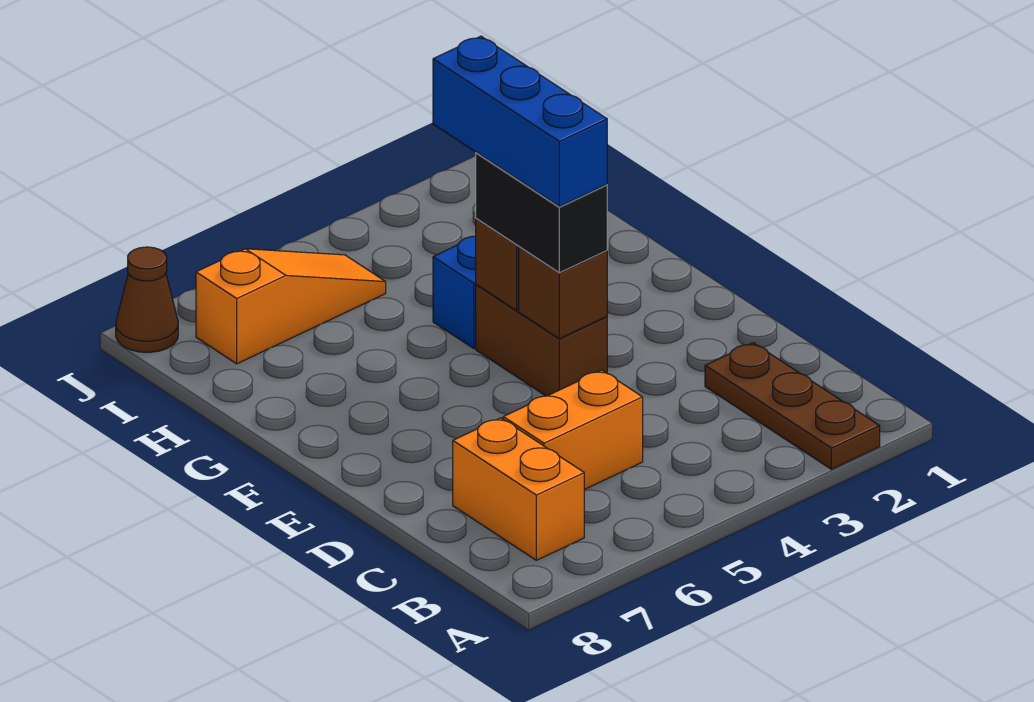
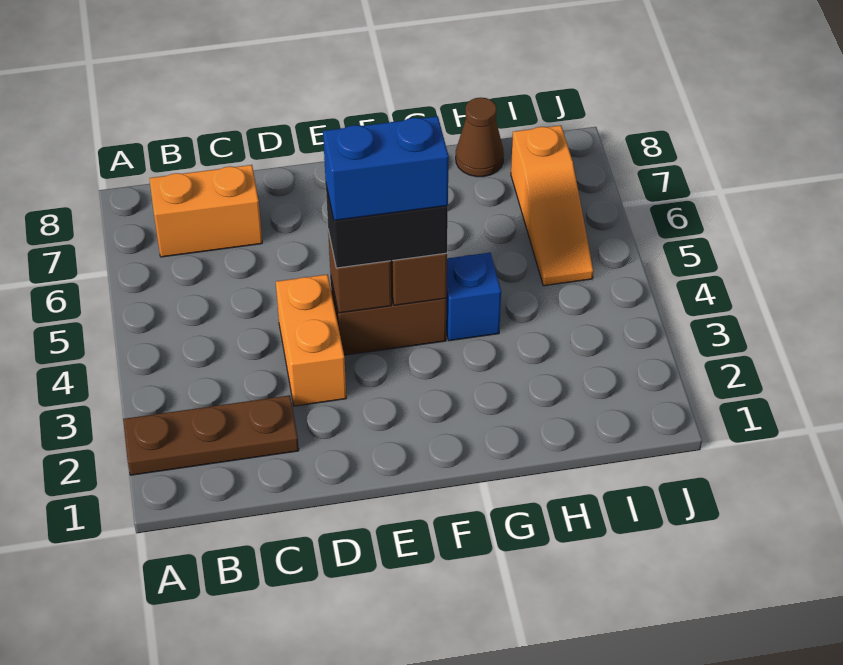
orange 1x2 brick [503,370,643,490] -> orange 1x2 brick moved to [276,274,346,406]
blue 1x3 brick [433,36,607,207] -> blue 1x2 brick [323,116,449,220]
brown 1x1 cone [116,247,178,353] -> brown 1x1 cone moved to [456,98,504,177]

